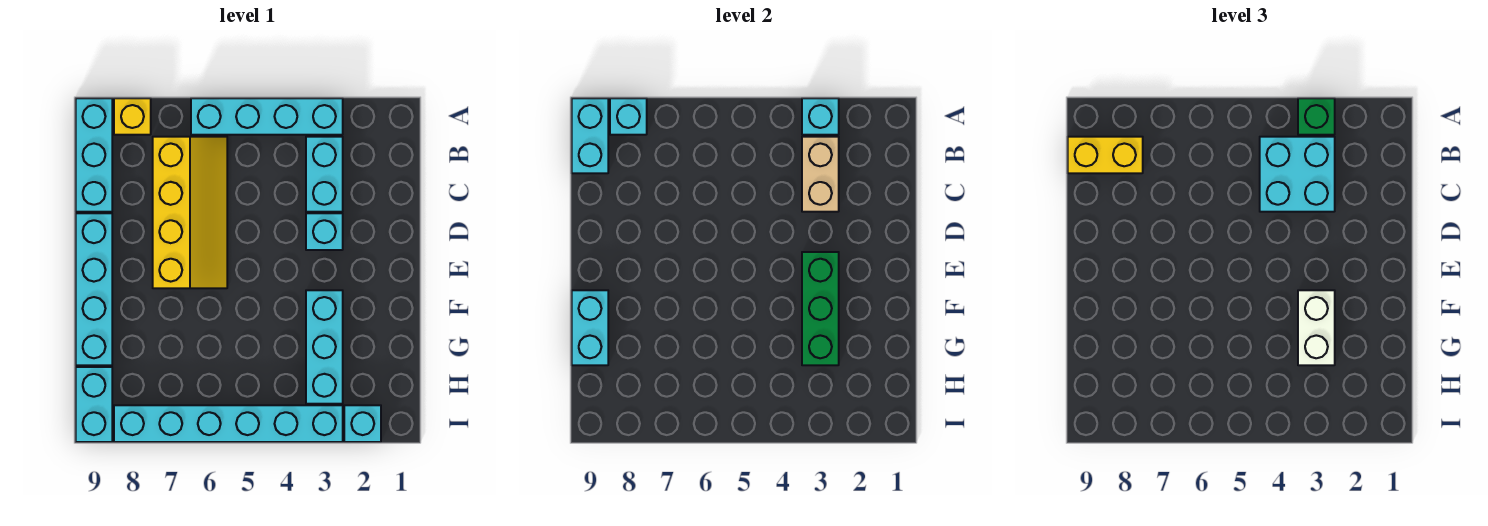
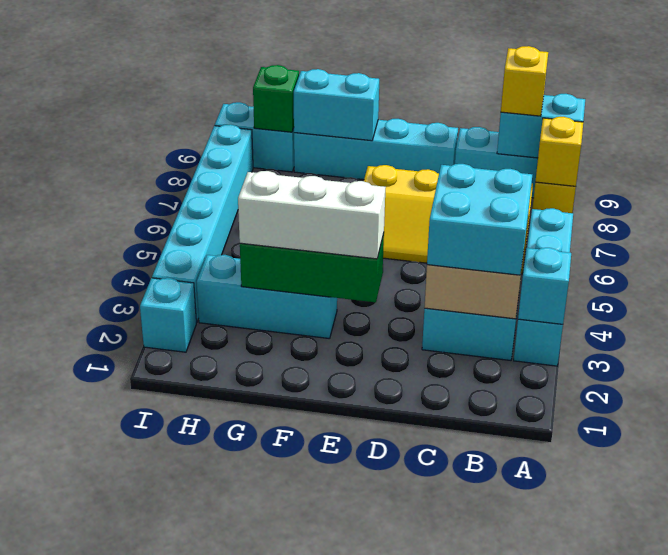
green 1x1 brick [1298,98,1335,135] -> green 1x1 brick moved to [253,65,299,132]
cyan 1x1 brick [610,98,647,135] -> yellow 1x1 brick [535,117,583,186]
yellow 1x2 brick [1068,137,1143,173] -> yellow 1x1 brick [501,46,548,116]
cyan 1x1 brick [306,213,343,250] -> none
white 1x2 brick [1298,290,1335,365] -> white 1x3 brick [238,171,386,259]

